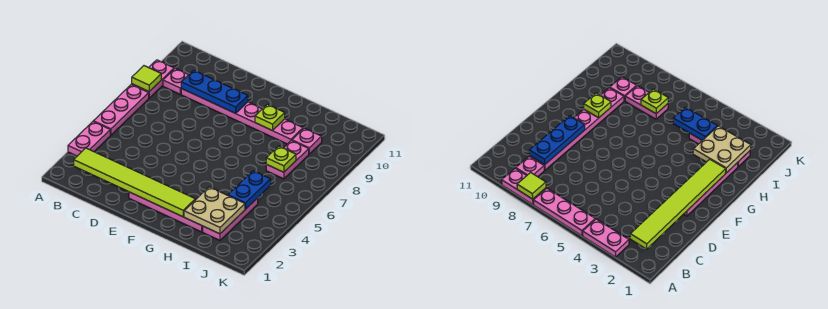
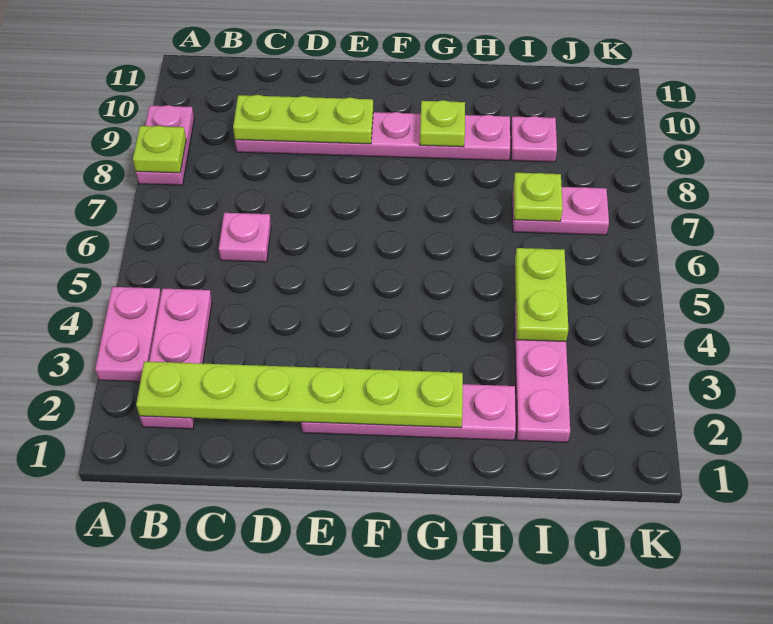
pink 1x3 plate [93,84,149,135] -> pink 1x3 plate moved to [140,288,212,429]
lime 1x1 tile [132,66,161,92] -> lime 1x1 plate [133,126,186,173]
lime 1x6 tile [74,148,195,217] -> lime 1x6 plate [136,362,463,428]
pink 1x1 plate [163,69,188,94] -> pink 1x1 plate moved to [219,213,271,262]
blue 1x3 plate [181,70,248,113] -> lime 1x3 plate [233,95,373,144]
tan 2x2 plate [184,187,245,234] -> none
blue 1x2 plate [228,171,271,209] -> lime 1x2 plate [515,248,568,342]
pink 1x2 plate [266,140,309,179] -> pink 1x2 plate turned to [512,187,609,235]

